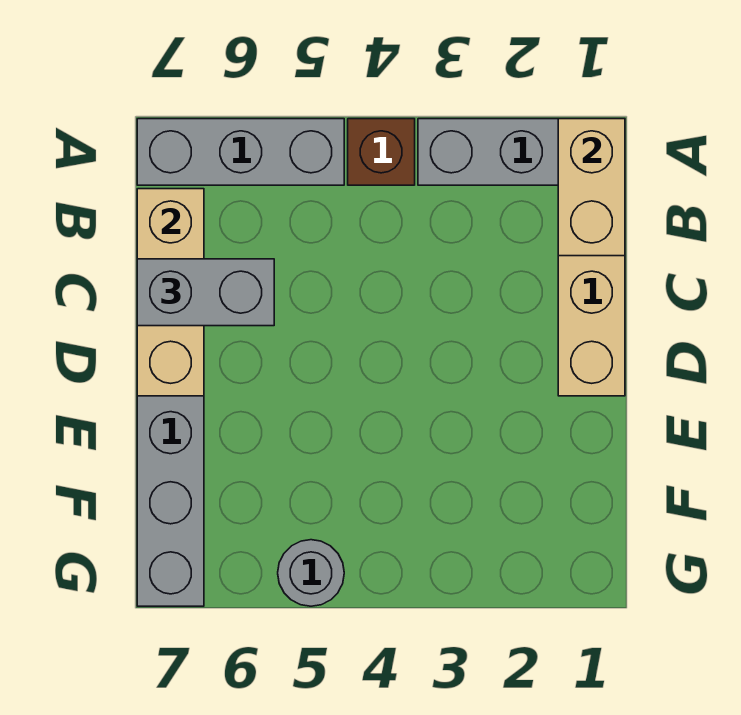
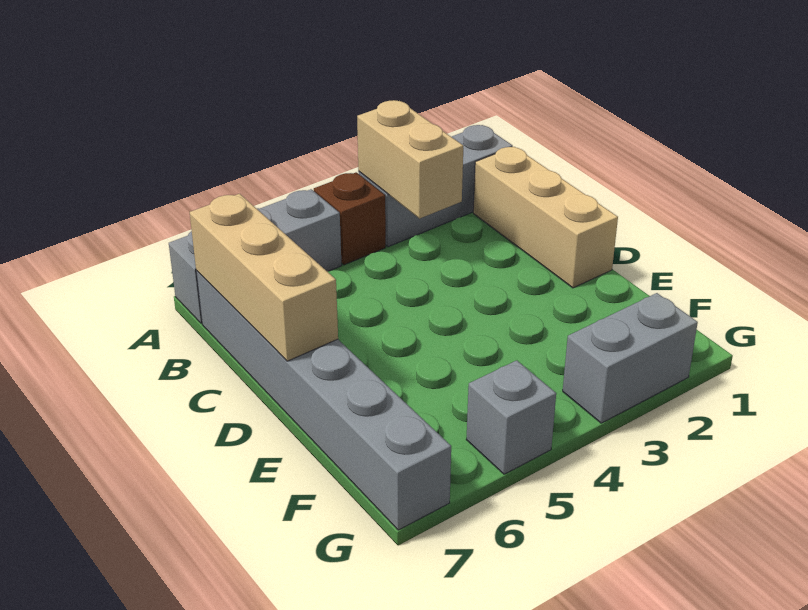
tan 1x2 brick [558,119,625,256] -> tan 1x2 brick moved to [357,100,463,219]
grey 1x2 brick [137,259,274,326] -> grey 1x2 brick moved to [563,293,698,423]
grey 1x1 round brick [278,540,344,606] -> grey 1x1 brick [466,360,556,474]

